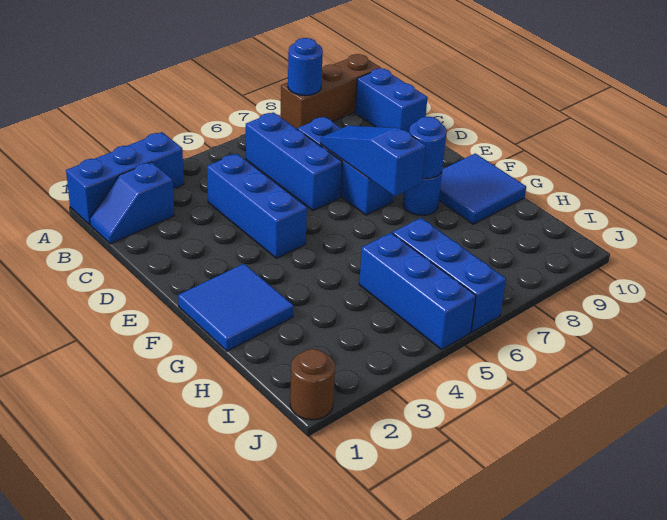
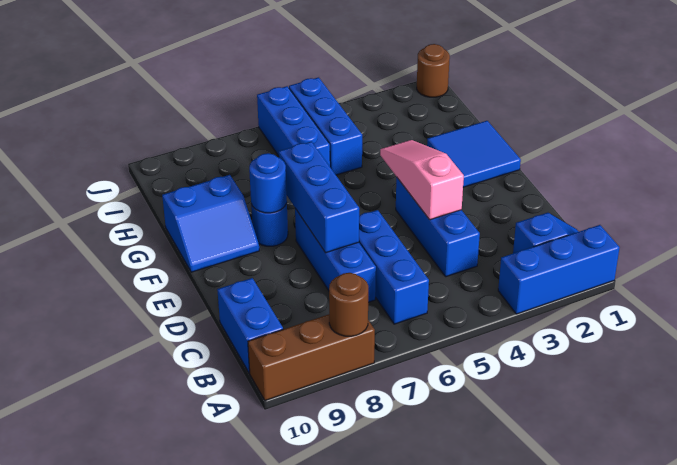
blue 1x1 round brick [288,38,323,96] -> brown 1x1 round brick [329,273,368,336]
none -> pink 1x3 slope [380,140,464,220]
blue 1x3 slope [321,126,426,196] -> blue 1x3 brick [279,142,360,253]
blue 2x2 tile [439,153,526,224] -> blue 2x2 slope [162,175,259,272]

